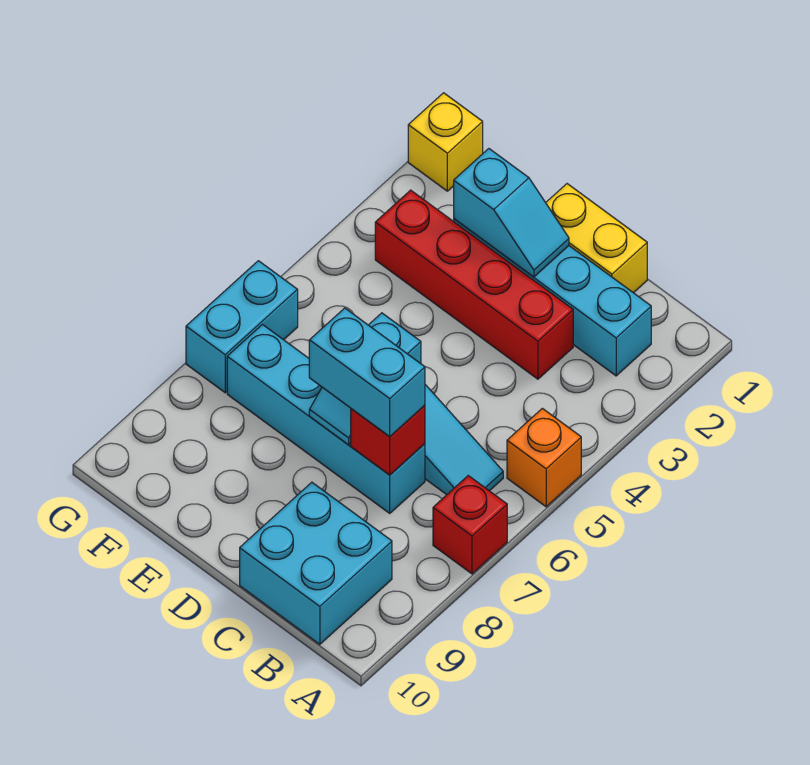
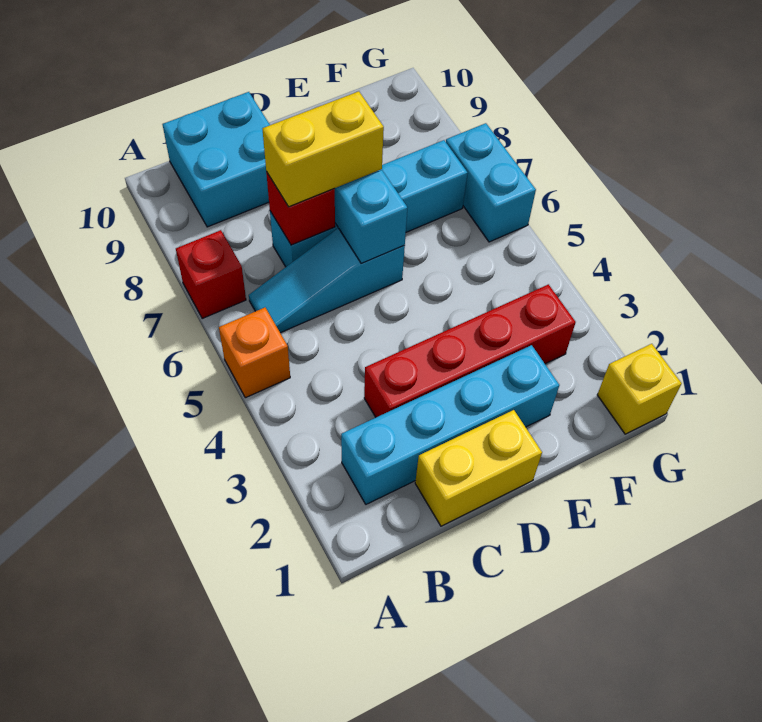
cyan 1x2 brick [309,308,425,437] -> yellow 1x2 brick [263,91,384,207]
cyan 1x2 slope [454,149,569,277] -> none

